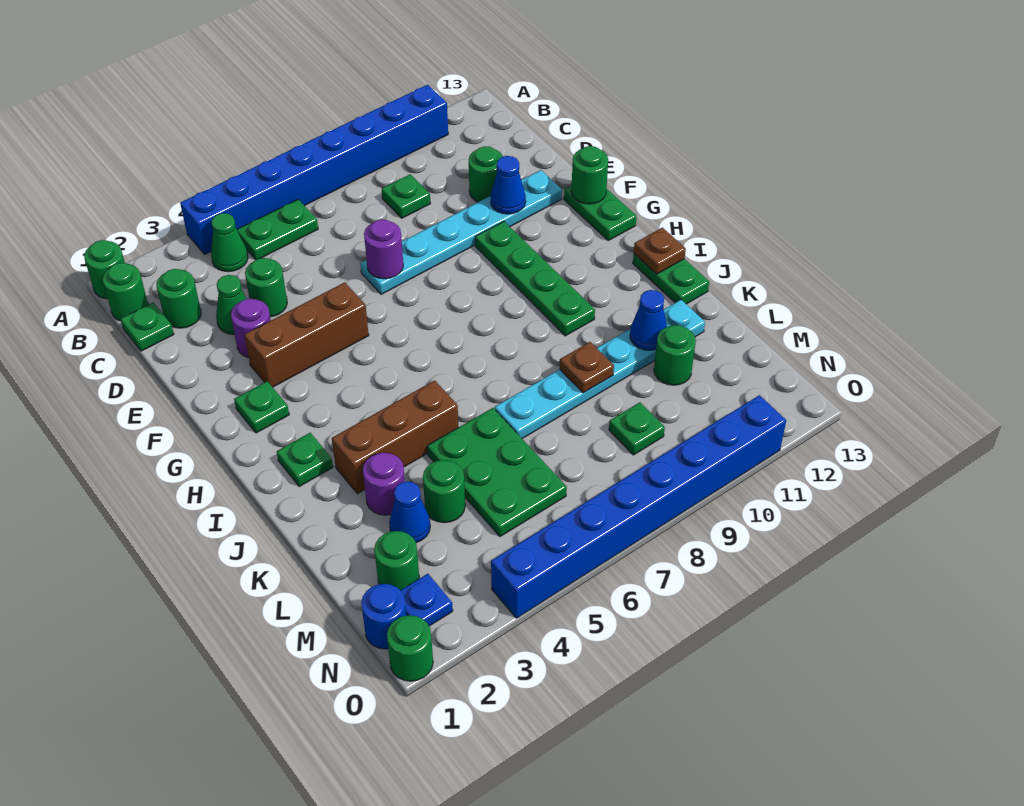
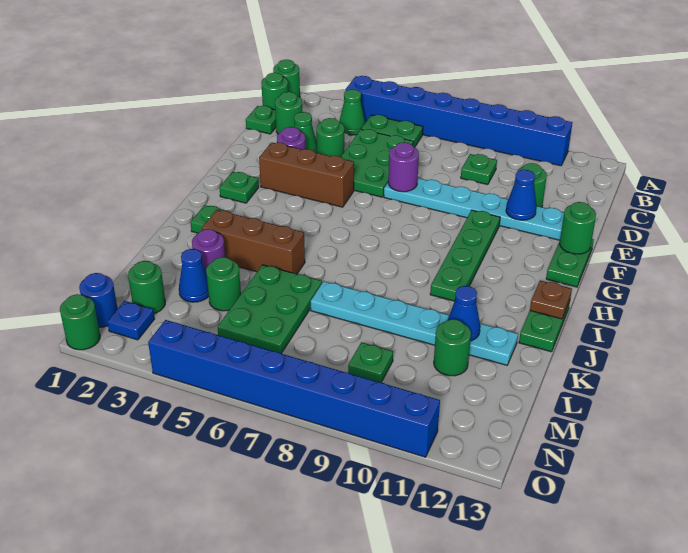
none -> green 2x3 plate [341,129,413,197]
brown 1x1 plate [560,342,614,393] -> none

